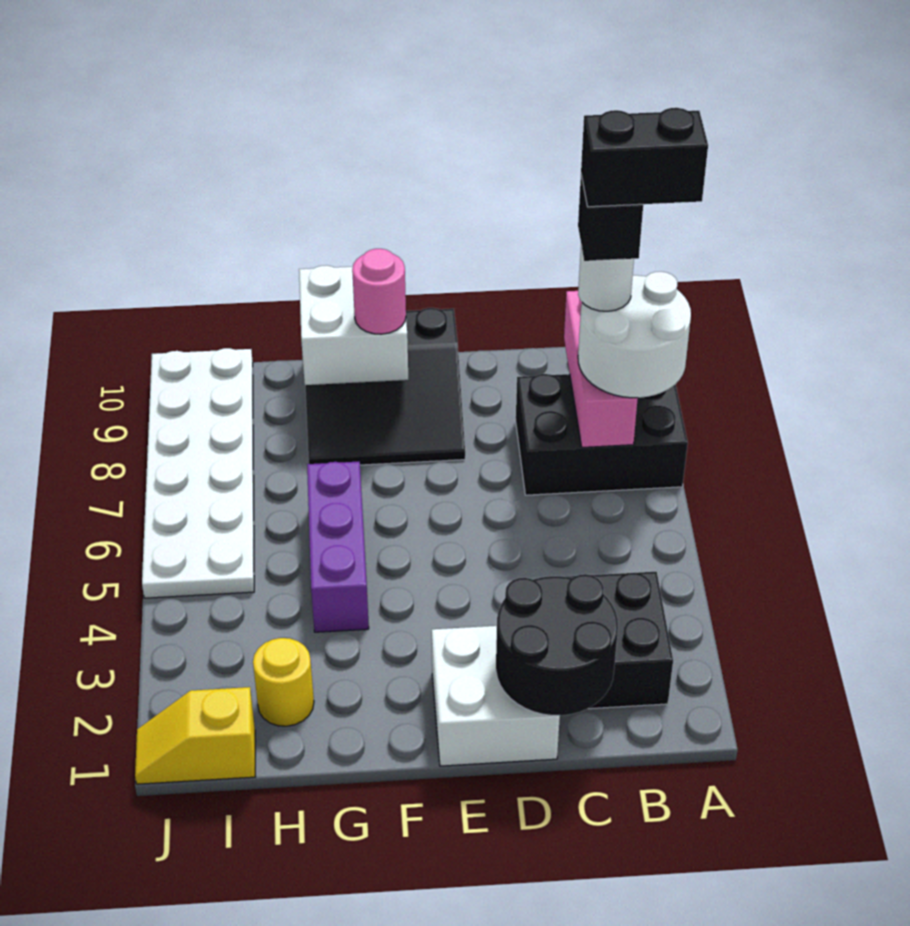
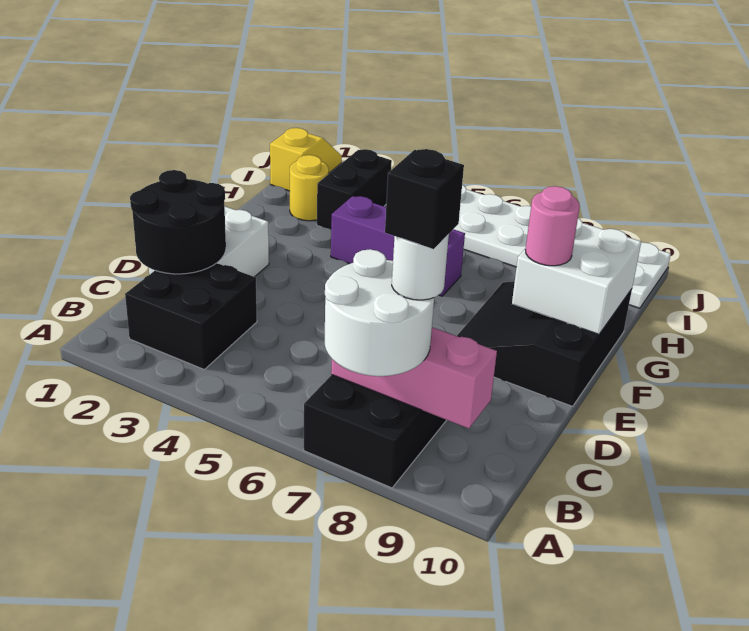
black 1x2 brick [581,108,708,207] -> black 1x2 brick moved to [317,149,392,229]

